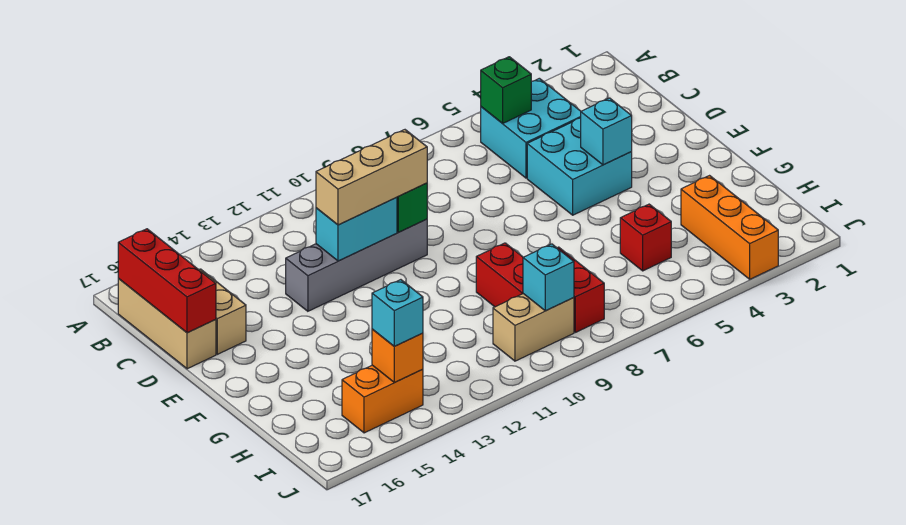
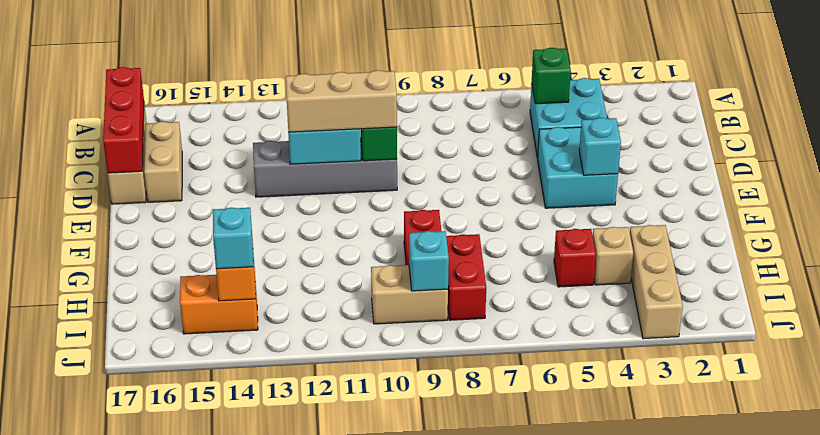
orange 1x3 brick [681,176,778,279] -> tan 1x3 brick [630,225,683,339]
none -> tan 1x1 brick [593,227,633,285]

